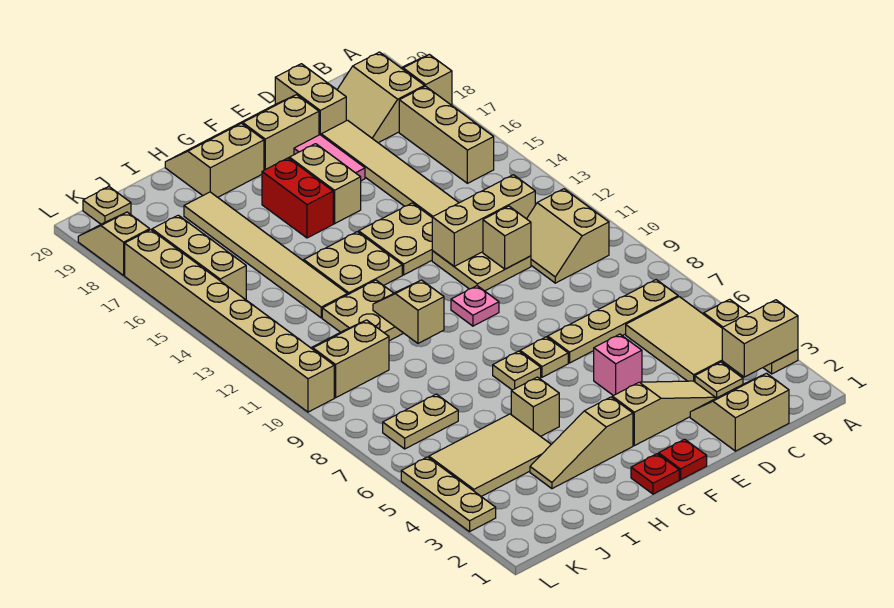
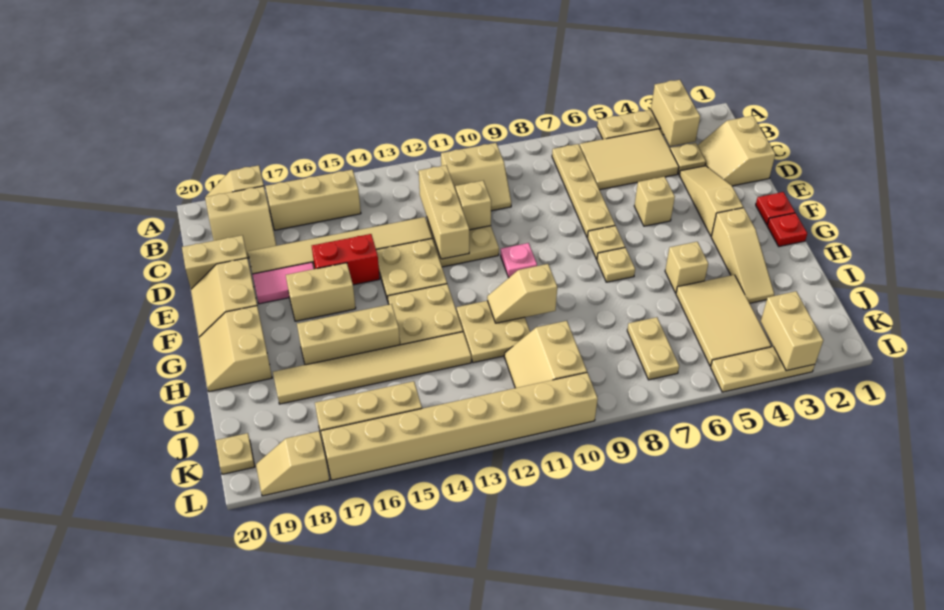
pink 1x1 brick [594,334,642,396] -> tan 1x1 brick [634,177,675,226]
red 1x2 brick [262,158,333,238] -> red 1x2 brick moved to [312,234,380,285]
none -> tan 1x3 brick [297,304,400,365]
none -> tan 1x2 brick [761,291,823,371]

